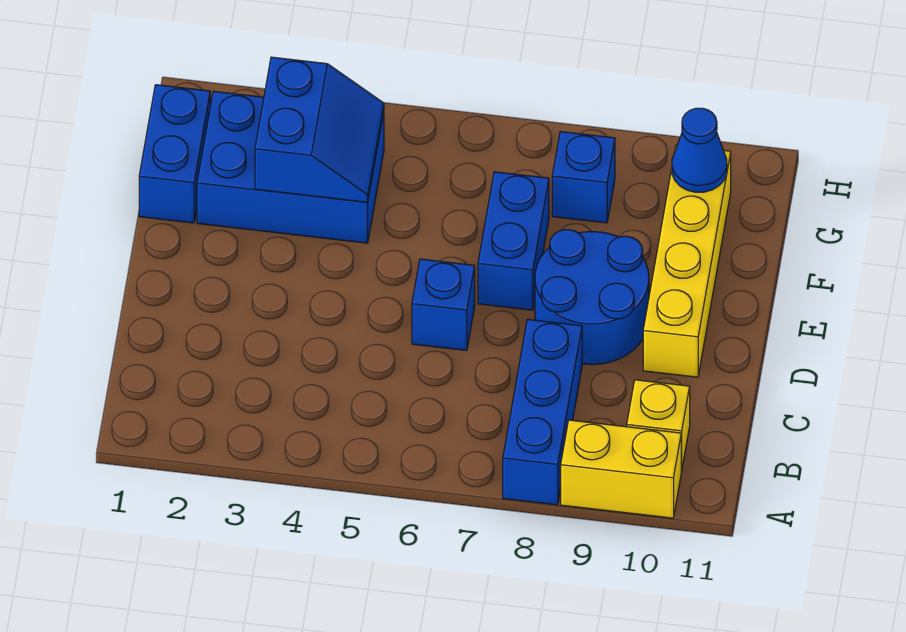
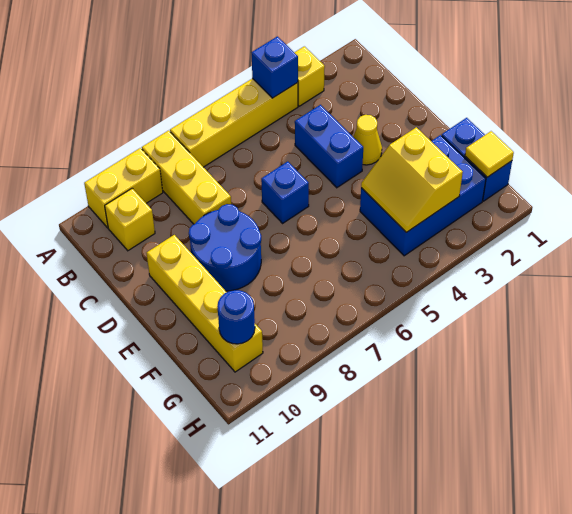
none -> yellow 1x1 brick [294,46,325,106]
none -> yellow 1x4 brick [170,78,298,167]
blue 1x3 brick [503,319,582,505] -> yellow 1x3 brick [142,131,231,224]
none -> yellow 1x1 cone [353,115,382,165]
blue 1x2 brick [478,172,549,310] -> blue 1x2 brick moved to [295,105,363,188]
blue 2x2 slope [255,57,384,202] -> yellow 2x2 slope [361,127,463,232]
none -> yellow 1x1 tile [465,131,514,177]
blue 1x1 brick [552,132,615,223] -> blue 1x1 brick moved to [252,36,298,98]
blue 1x1 cone [672,108,727,192] -> blue 1x1 round brick [217,290,255,344]

